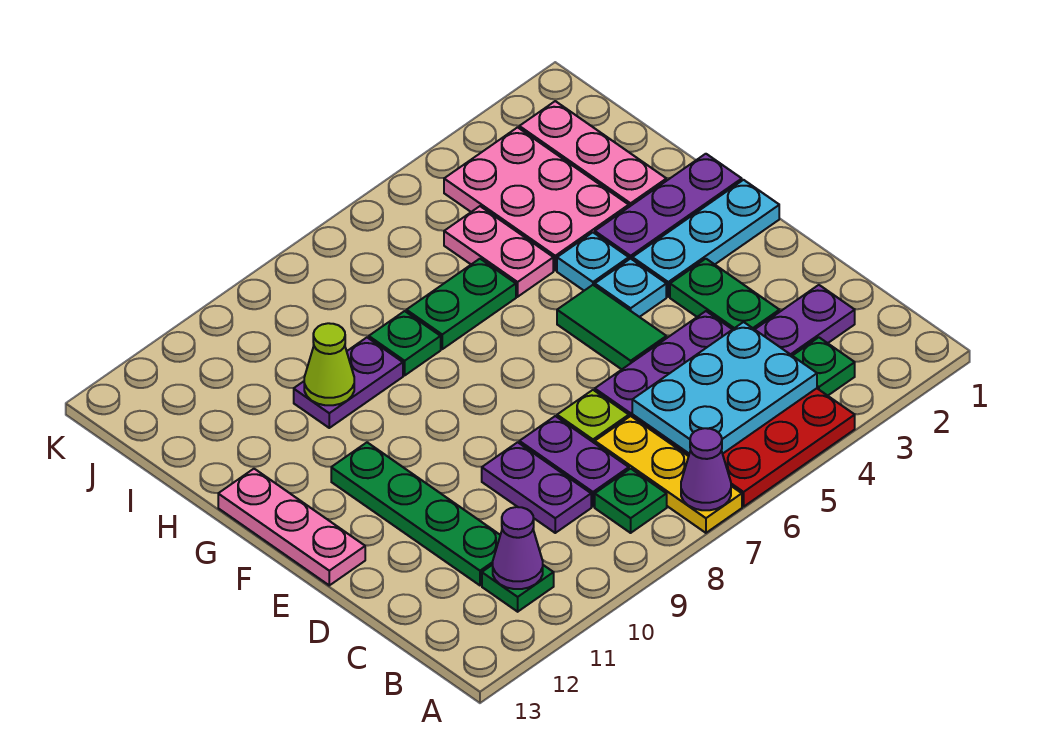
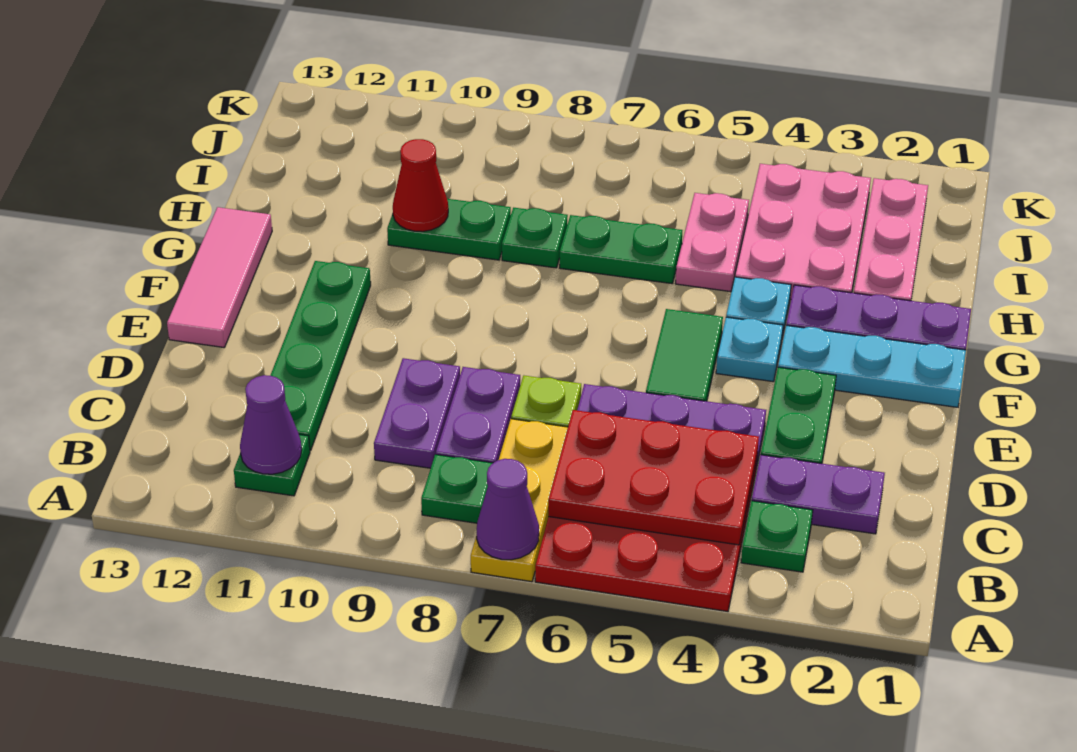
cyan 2x3 plate [632,322,817,454] -> red 2x3 plate [548,410,759,545]
pink 1x3 plate [218,469,365,585] -> pink 1x3 tile [167,207,272,347]
purple 1x2 plate [294,338,403,428] -> green 1x2 plate [387,199,511,260]
lime 1x1 cone [304,323,354,405] -> red 1x1 cone [393,139,448,232]

